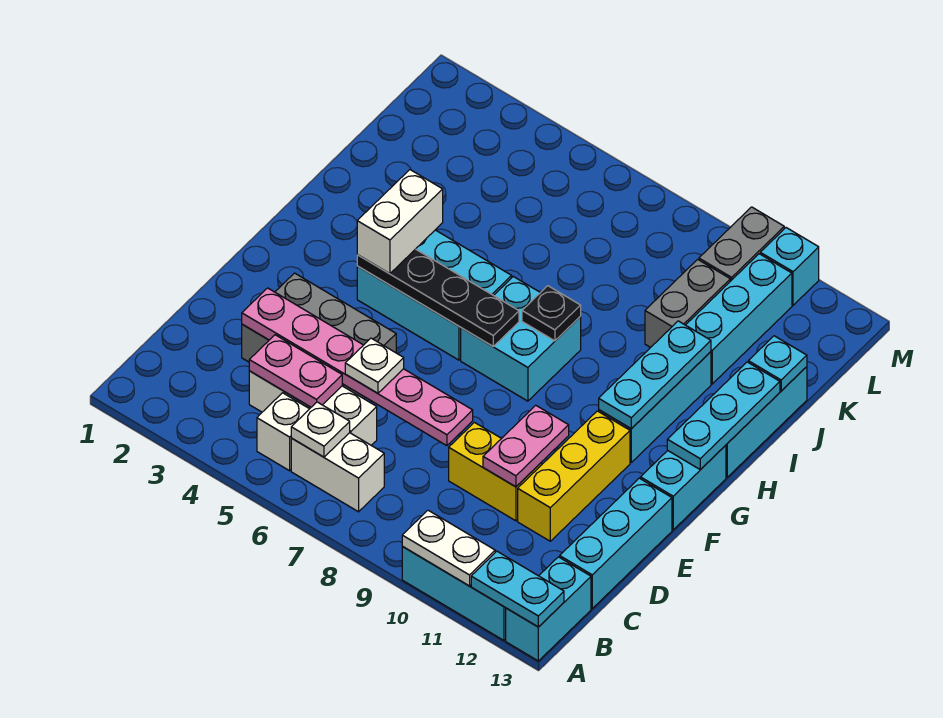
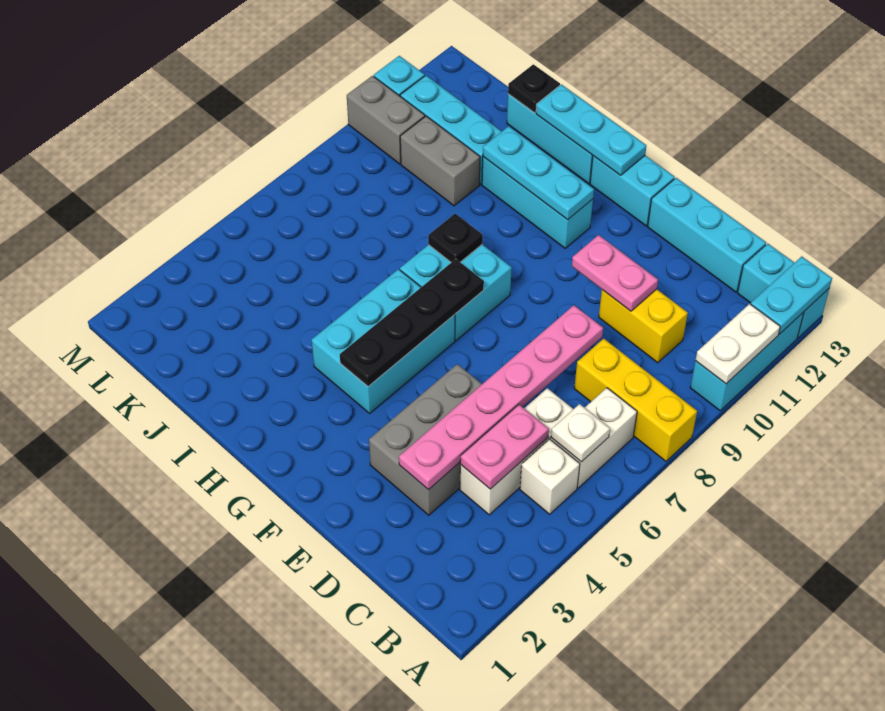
white 1x1 plate [345,338,404,393] -> none
yellow 1x2 brick [449,422,542,521] -> yellow 1x2 brick turned to [599,289,688,363]
yellow 1x3 brick [518,411,630,541] -> yellow 1x3 brick moved to [574,339,697,461]
white 1x2 brick [357,170,443,274] -> none
cyan 1x1 plate [748,336,807,391] -> black 1x1 plate [508,64,560,113]

